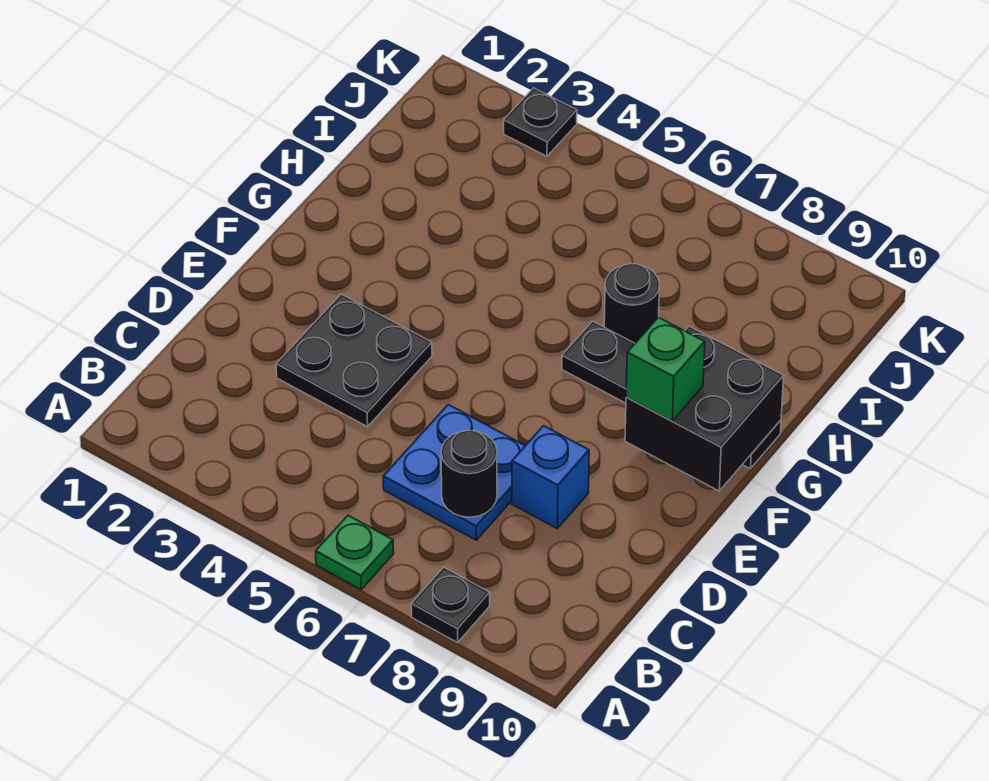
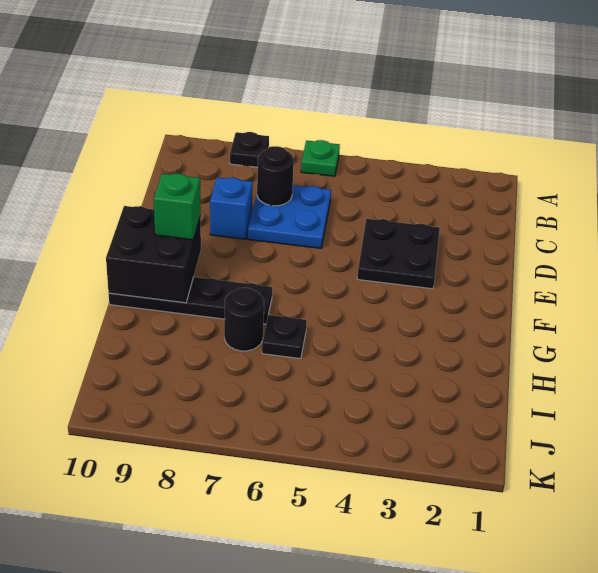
black 1x1 plate [504,88,577,156] -> black 1x1 plate moved to [262,315,307,359]

